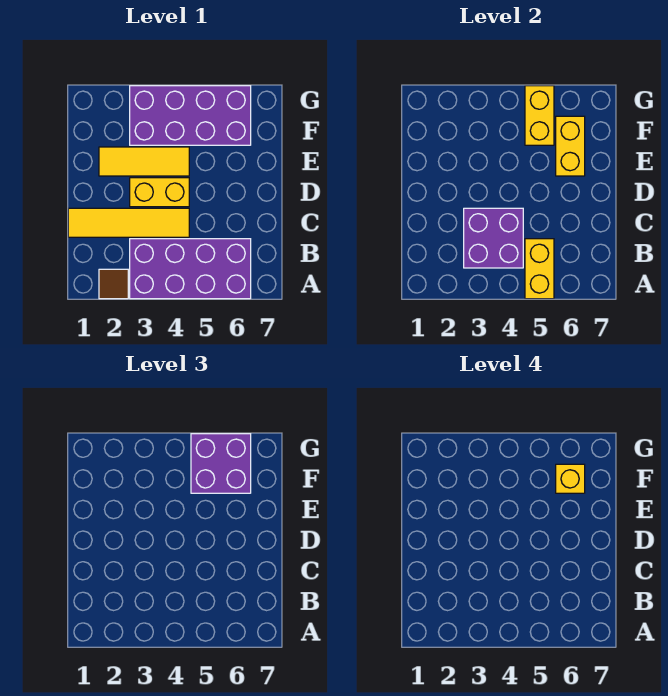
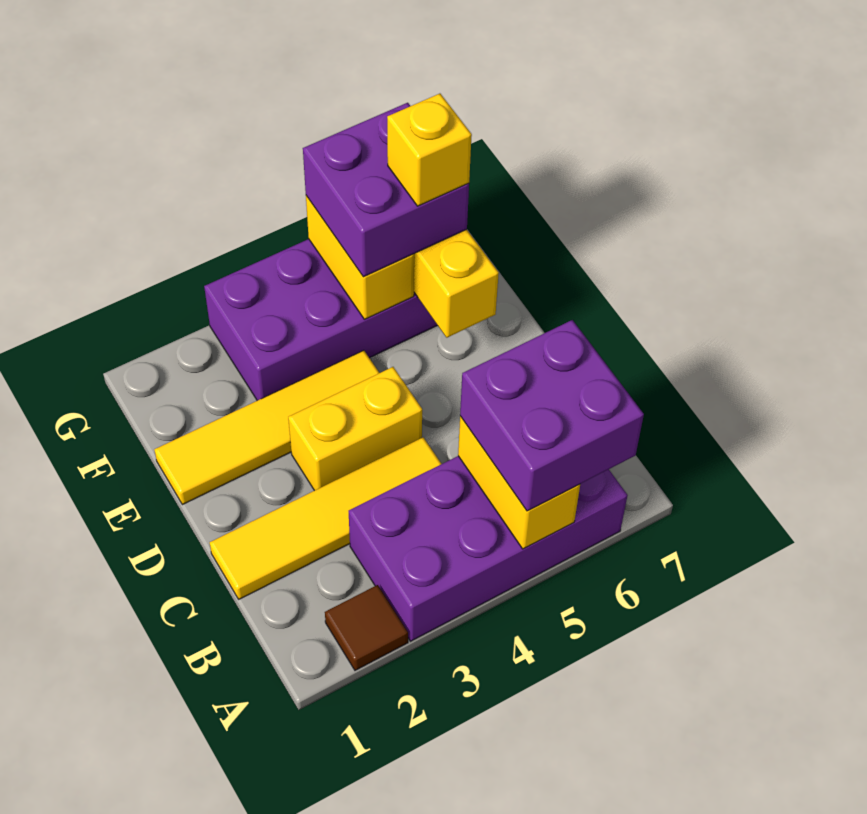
purple 2x2 brick [464,208,523,268] -> purple 2x2 brick moved to [460,320,644,511]
yellow 1x3 tile [99,147,189,176] -> yellow 1x4 tile [154,350,379,505]

